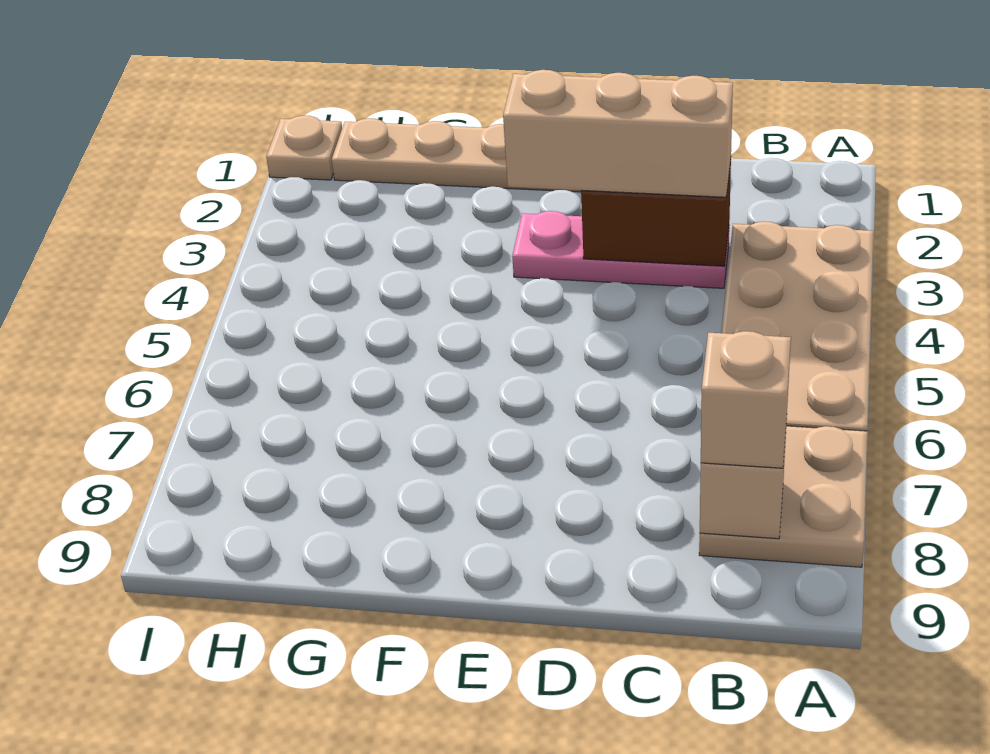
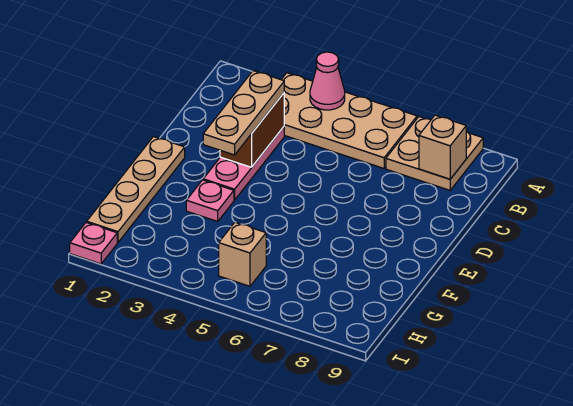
none -> pink 1x1 cone [310,52,345,110]
tan 1x1 brick [701,331,791,468] -> tan 1x1 brick moved to [219,222,266,286]
tan 1x3 brick [503,70,733,197] -> tan 1x3 plate [203,71,284,155]
none -> pink 1x1 plate [186,180,234,221]
tan 1x1 plate [266,116,342,180] -> pink 1x1 plate [70,222,117,264]

